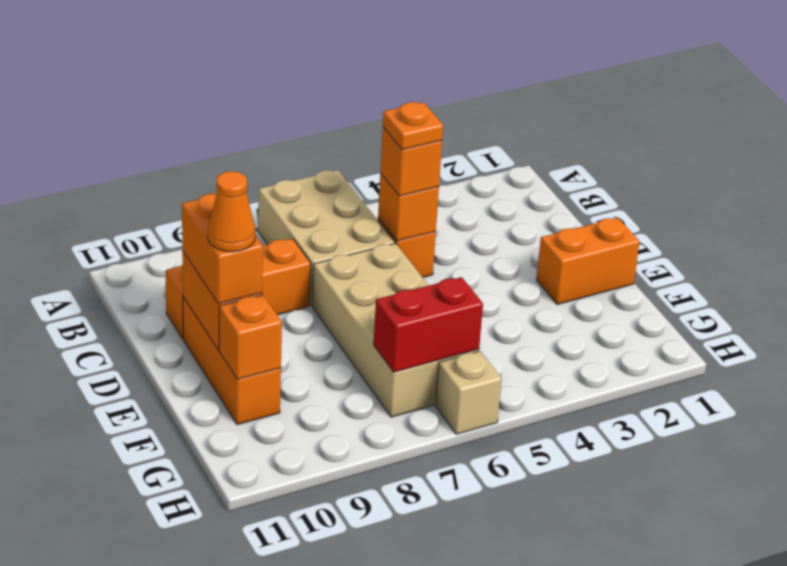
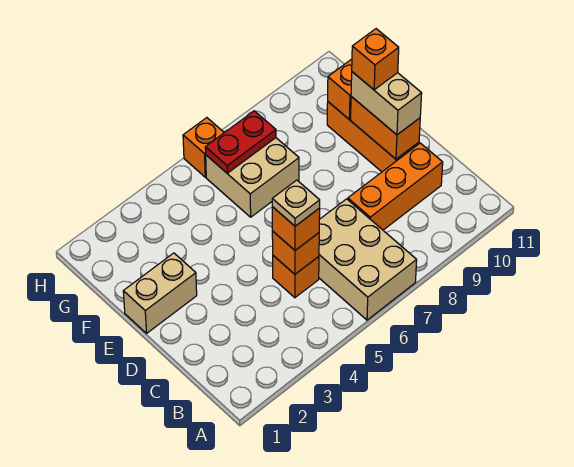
orange 1x1 plate [383,102,443,150] -> tan 1x1 plate [272,180,320,226]
tan 2x4 brick [312,243,479,417] -> tan 2x2 brick [206,138,299,217]
orange 1x2 brick [182,194,263,304] -> tan 1x2 brick [351,72,422,135]
orange 1x2 brick [536,218,640,305] -> tan 1x2 brick [123,253,197,333]
orange 1x1 cone [208,171,255,252] -> orange 1x1 brick [352,29,399,90]
red 1x2 brick [374,277,483,372] -> red 1x2 plate [205,111,276,173]
tan 1x1 brick [436,351,502,434] -> orange 1x1 brick [183,118,224,177]

